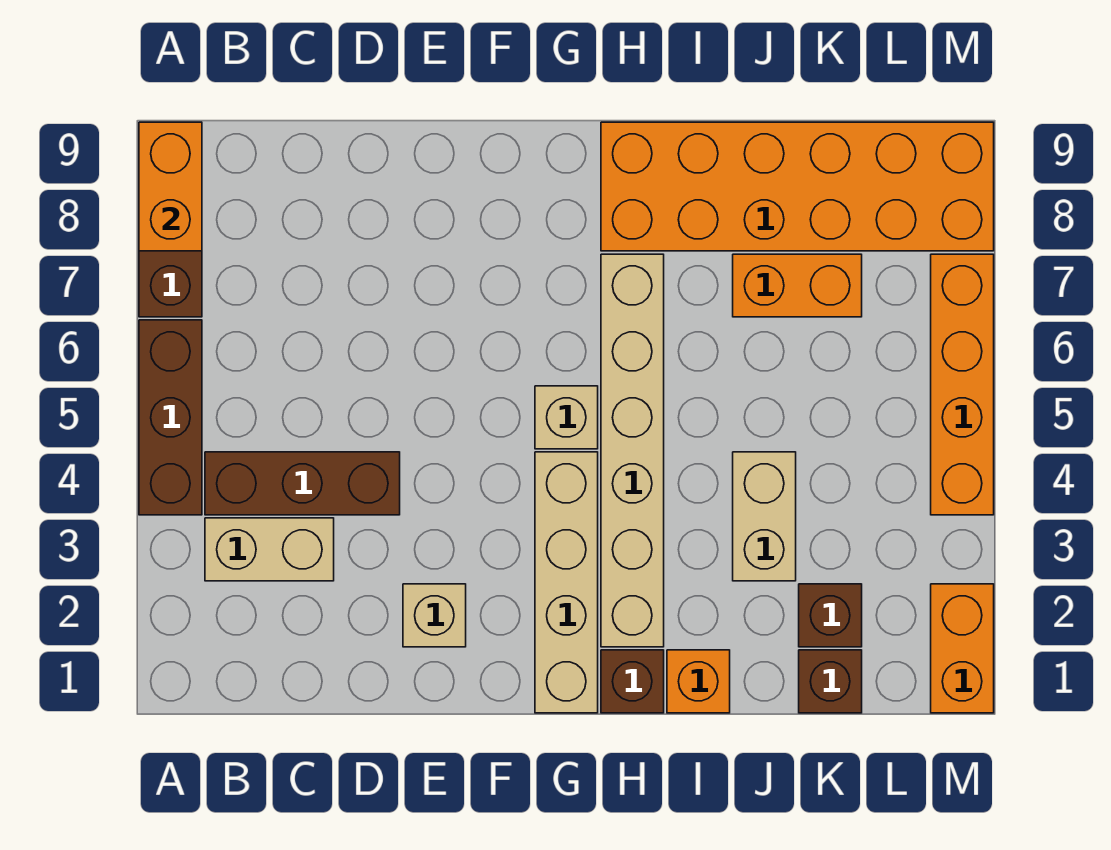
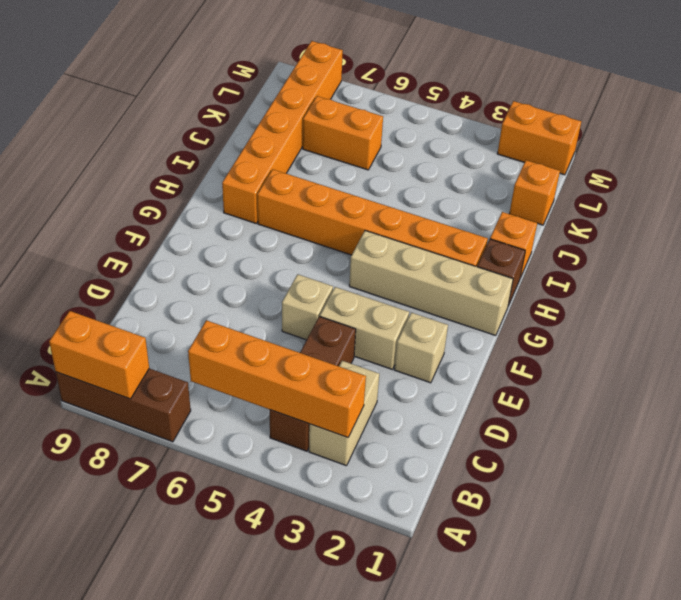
brown 1x3 brick [139,320,202,515] -> none
tan 1x1 brick [535,386,598,449] -> tan 1x1 brick moved to [282,274,333,340]
tan 1x6 brick [601,254,664,647] -> orange 1x6 brick [257,169,488,267]
orange 2x6 brick [601,122,994,251] -> orange 1x6 brick [222,41,343,223]
tan 1x2 brick [733,452,796,581] -> tan 1x2 brick moved to [320,287,409,369]
orange 1x2 brick [733,254,862,317] -> orange 1x2 brick turned to [303,96,383,170]
brown 1x1 brick [799,650,862,713] -> orange 1x1 brick [509,160,560,225]
brown 1x1 brick [799,584,862,647] -> none
orange 1x4 brick [931,254,994,515] -> orange 1x4 brick moved to [188,320,366,438]

